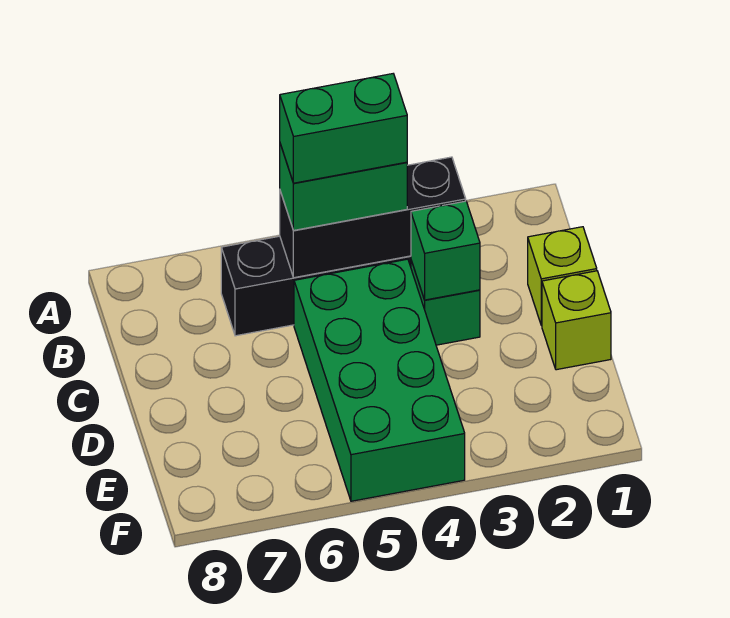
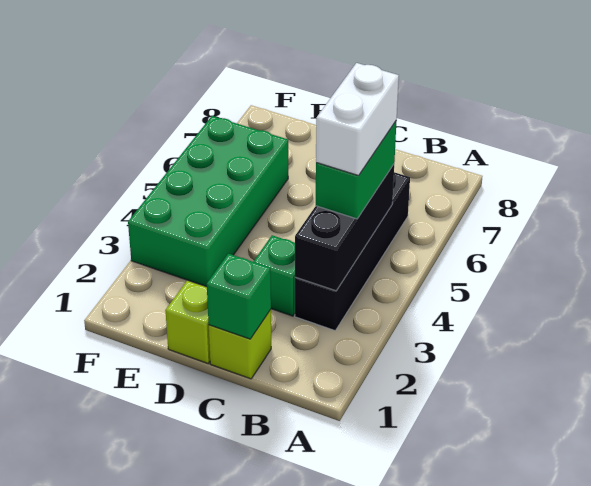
green 1x2 brick [280,74,407,183] -> white 1x2 brick [316,63,399,176]
green 1x1 brick [411,201,480,300] -> green 1x1 brick moved to [207,254,271,339]
green 2x4 brick [294,259,465,501] -> green 2x4 brick turned to [128,116,288,287]

